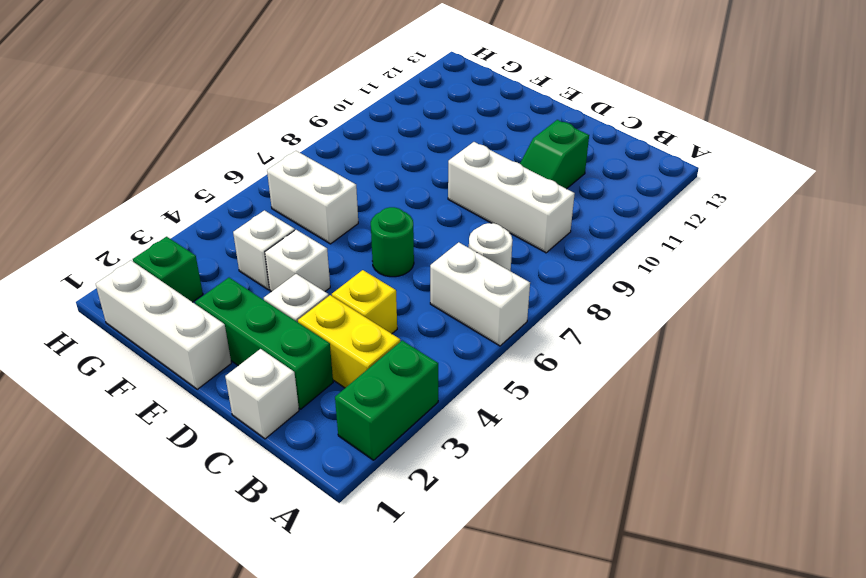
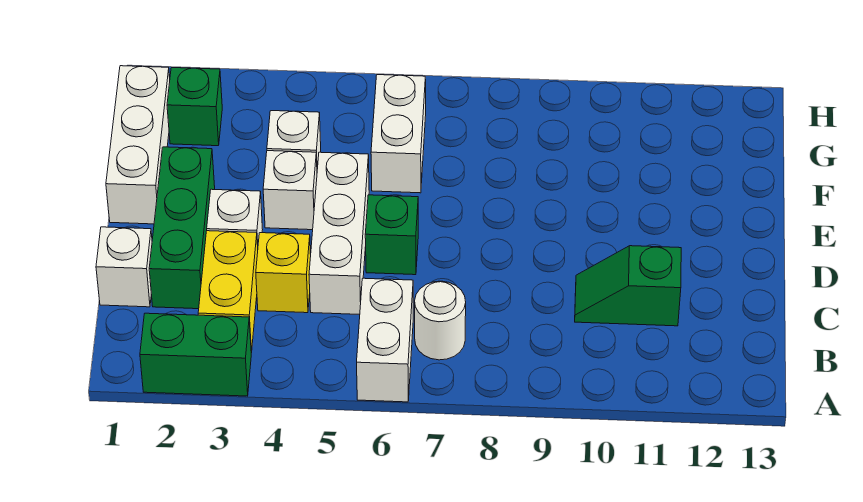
white 1x3 brick [448,142,575,253] -> white 1x3 brick moved to [309,152,369,315]
green 1x1 round brick [371,207,414,277] -> green 1x1 brick [365,195,418,275]

